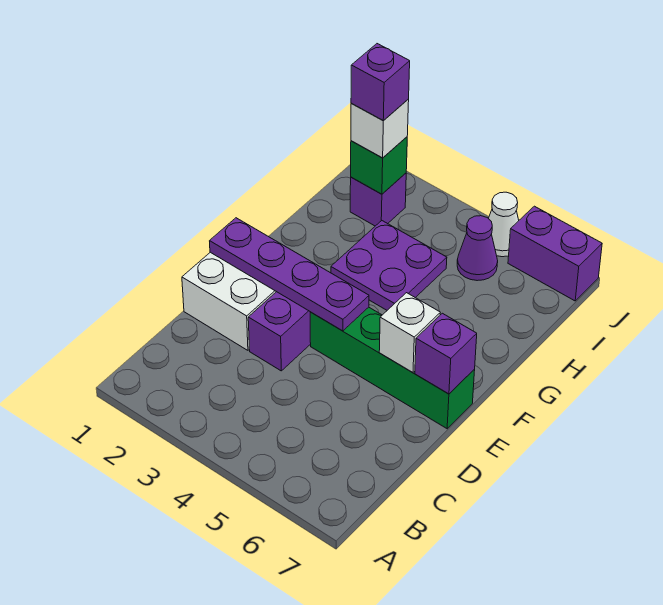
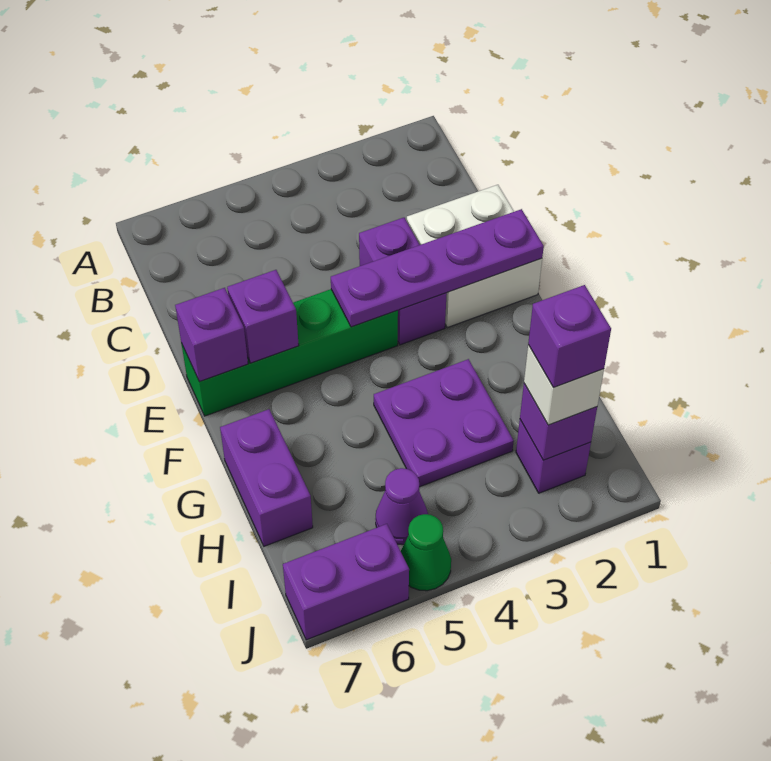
white 1x1 brick [379,293,440,373] -> purple 1x1 brick [227,270,299,363]
none -> purple 1x2 brick [220,409,313,546]
green 1x1 brick [351,137,407,194] -> purple 1x1 brick [520,384,597,460]
white 1x1 cone [488,192,519,257] -> green 1x1 cone [401,514,451,591]

